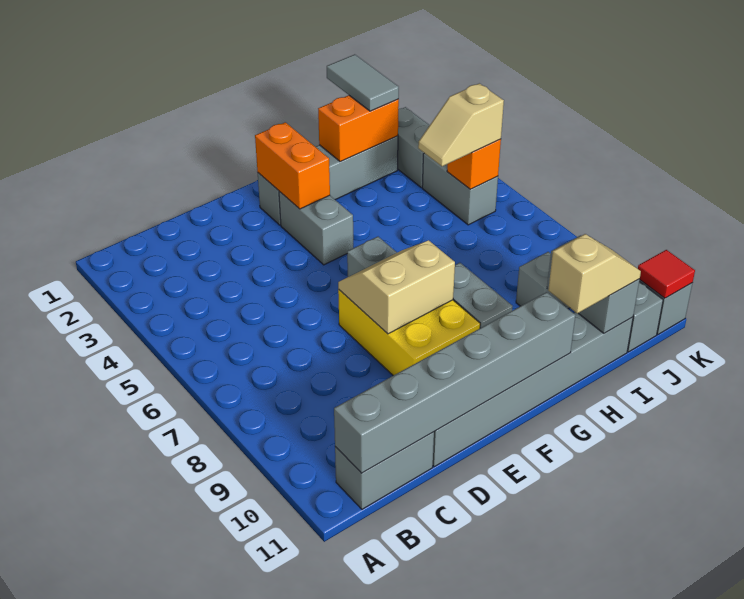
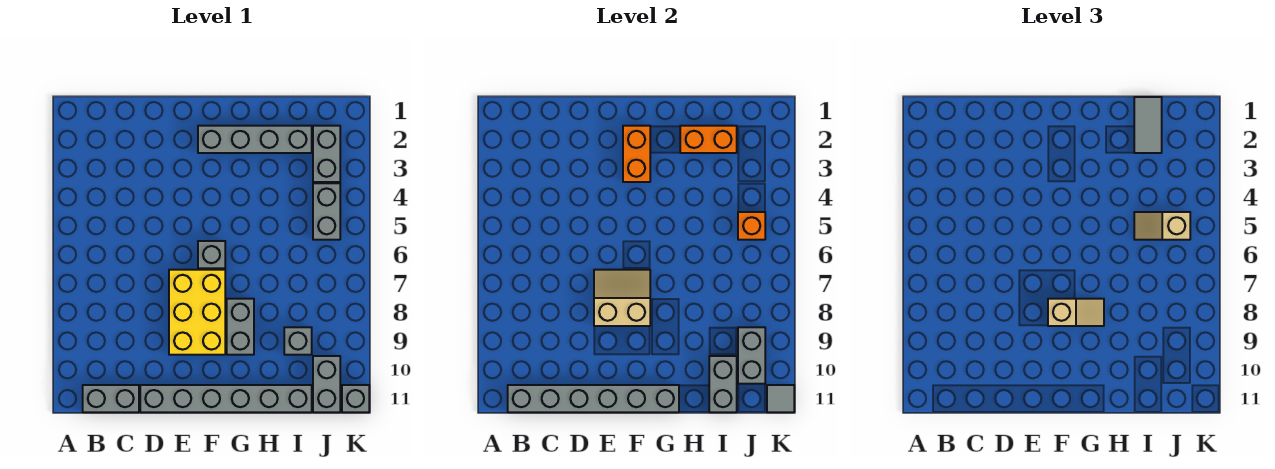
grey 1x2 brick [279,191,353,265] -> grey 1x2 brick moved to [738,327,765,384]
tan 1x2 slope [548,234,641,313] -> tan 1x2 slope moved to [1048,299,1104,326]
red 1x1 tile [638,250,695,298] -> grey 1x1 tile [767,385,794,412]

